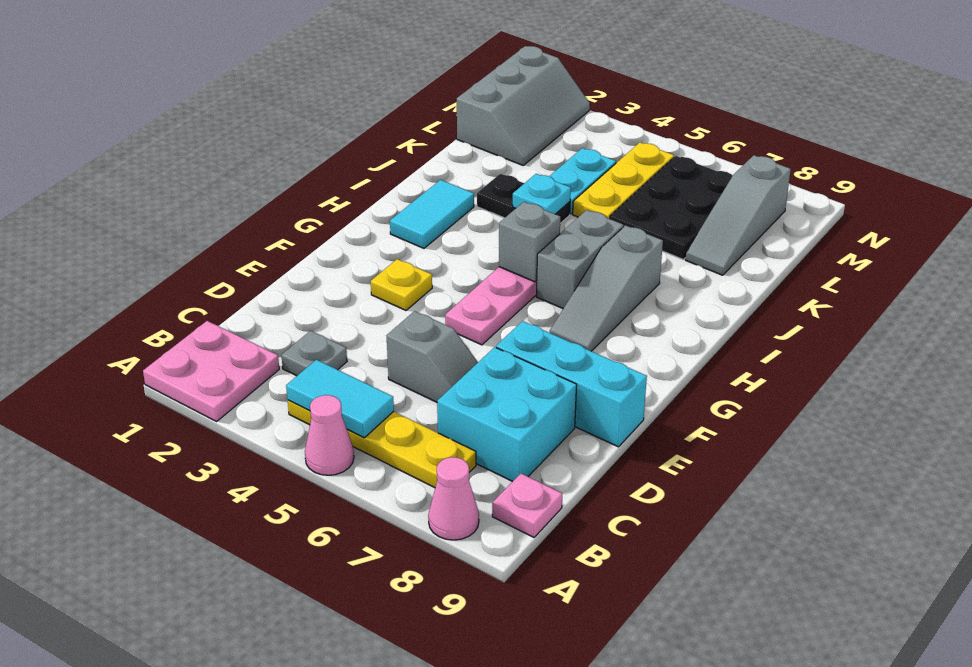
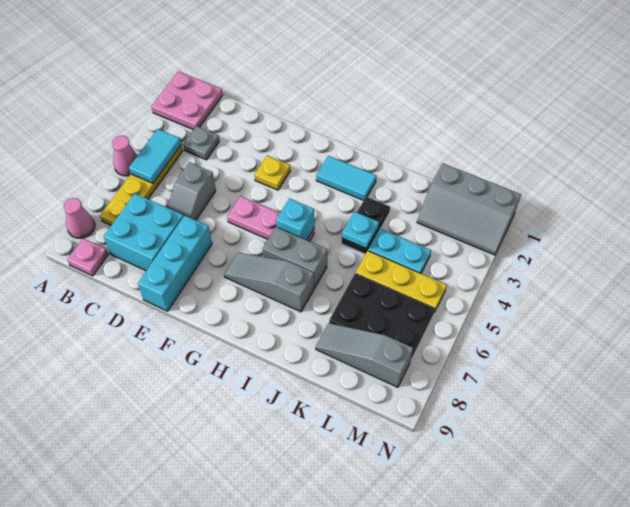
grey 1x1 brick [499,202,560,282] -> cyan 1x1 brick [276,198,314,240]

